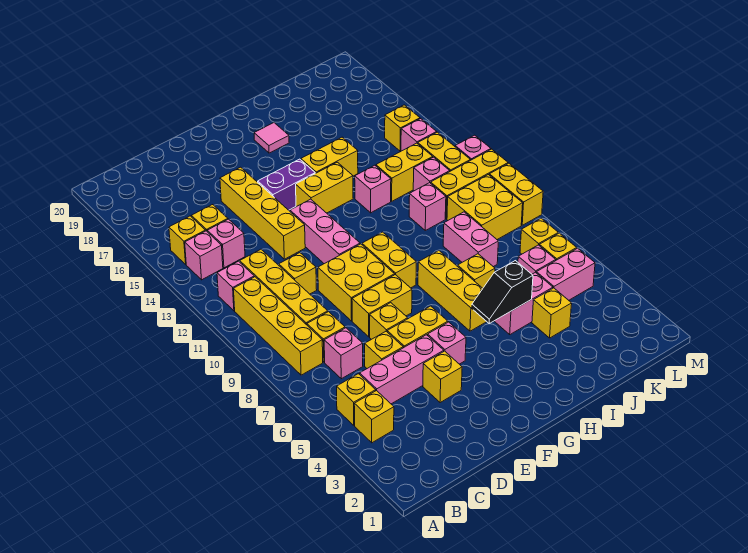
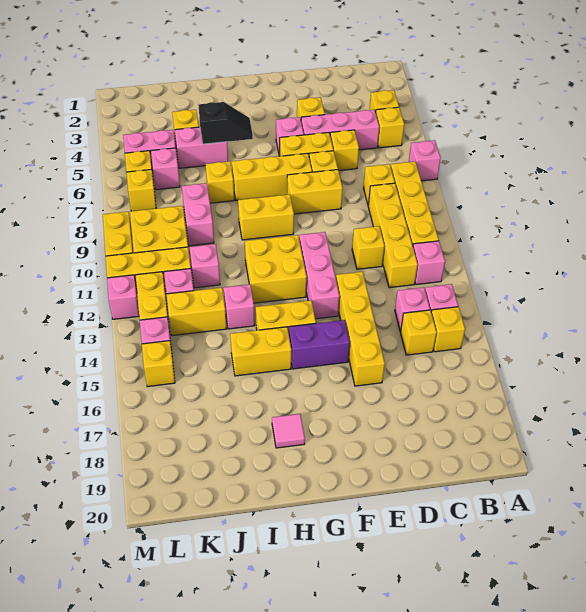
pink 1x1 brick [324,328,363,379] -> pink 1x1 brick moved to [409,140,441,181]
yellow 2x2 brick [318,244,395,321] -> yellow 2x2 brick moved to [245,235,307,303]
yellow 1x2 brick [362,232,416,288] -> yellow 1x2 brick turned to [238,194,294,240]
yellow 1x3 brick [418,250,487,331] -> yellow 1x3 brick turned to [232,153,312,200]

